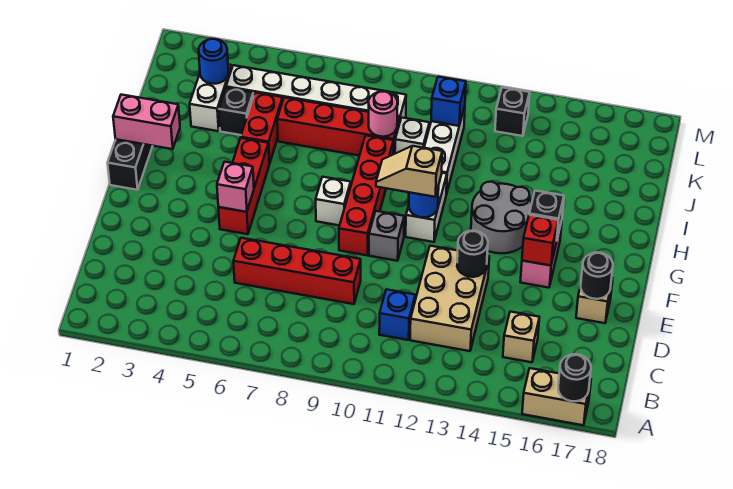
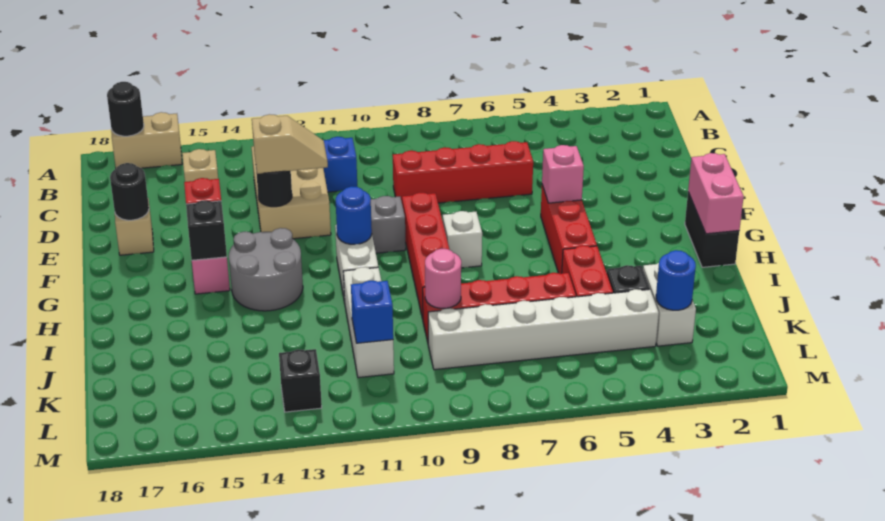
tan 1x2 slope [376,146,442,197] -> tan 1x2 slope moved to [252,114,328,174]
pink 1x2 brick [113,95,180,149] -> pink 1x2 brick turned to [688,153,744,234]
white 1x1 brick [395,118,429,154] -> none

